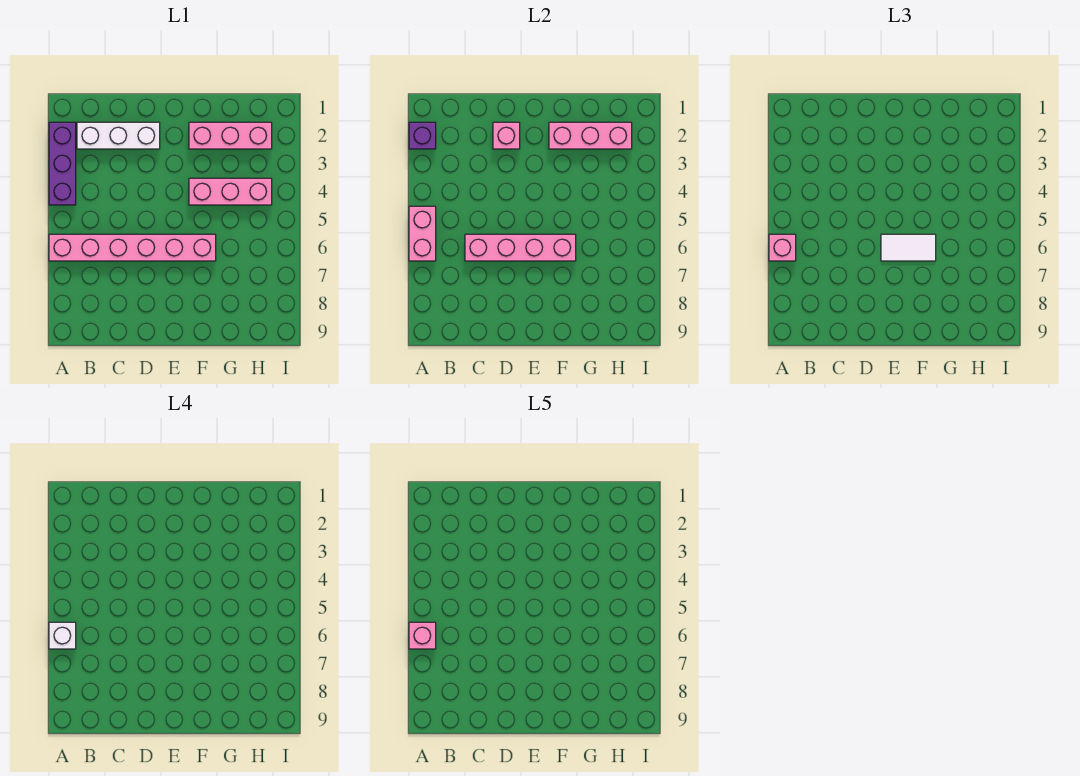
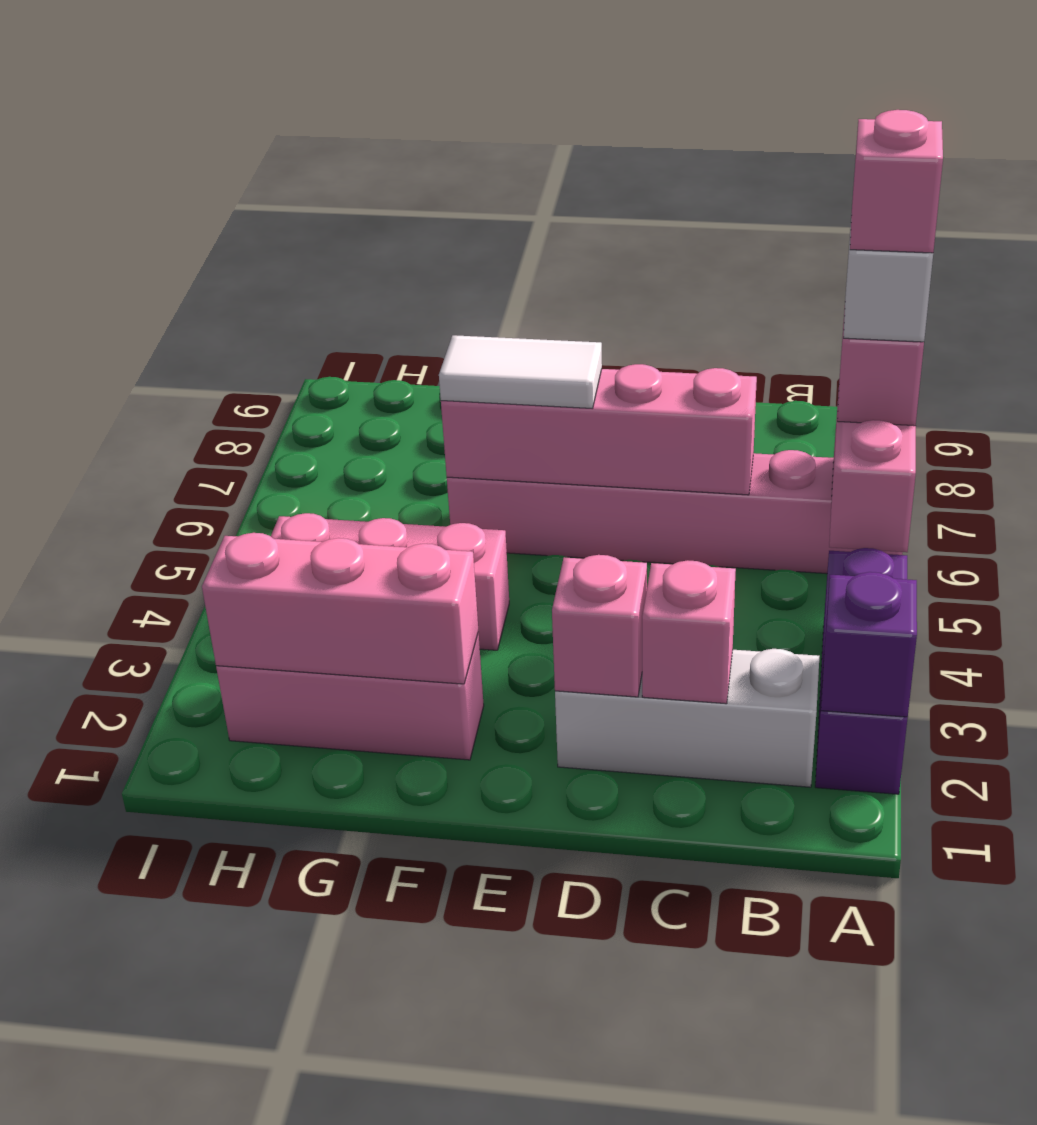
none -> pink 1x1 brick [642,560,736,704]

